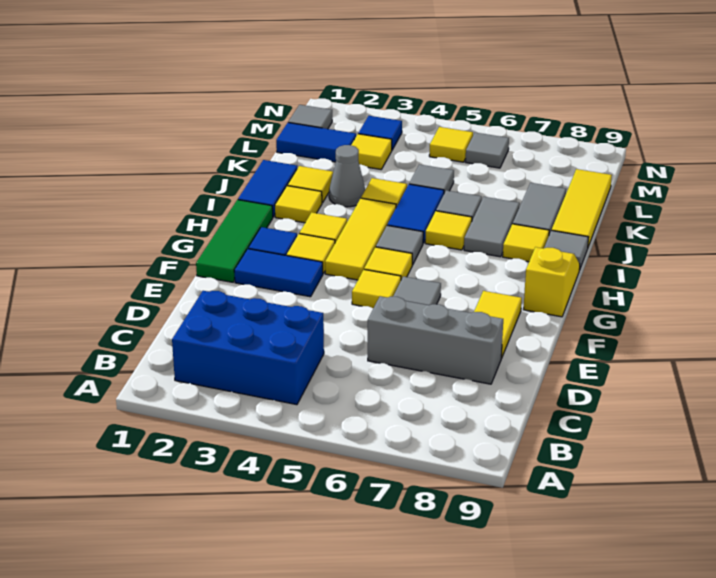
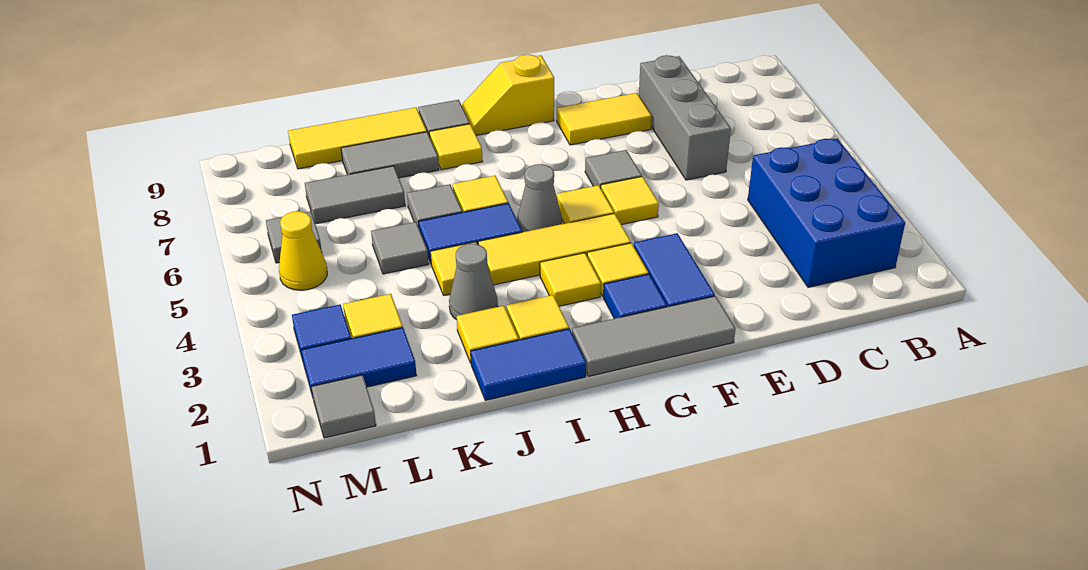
green 1x3 tile [196,200,273,282] -> grey 1x3 tile [572,296,736,376]
grey 1x1 tile [376,226,423,265] -> grey 1x1 cone [517,164,562,232]
grey 1x2 tile [464,197,520,257] -> grey 1x2 tile moved to [305,166,405,224]
blue 1x2 tile [276,123,356,162] -> blue 1x2 tile turned to [301,328,417,396]
yellow 1x1 tile [429,127,473,162] -> yellow 1x1 cone [279,211,327,290]

